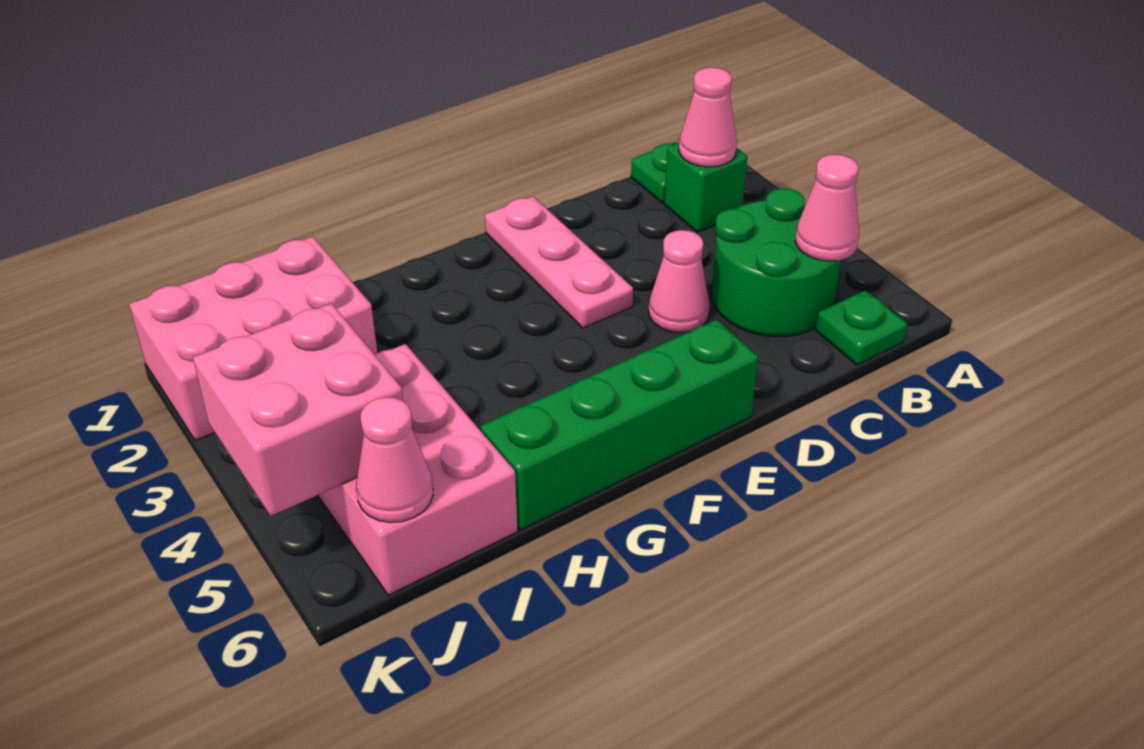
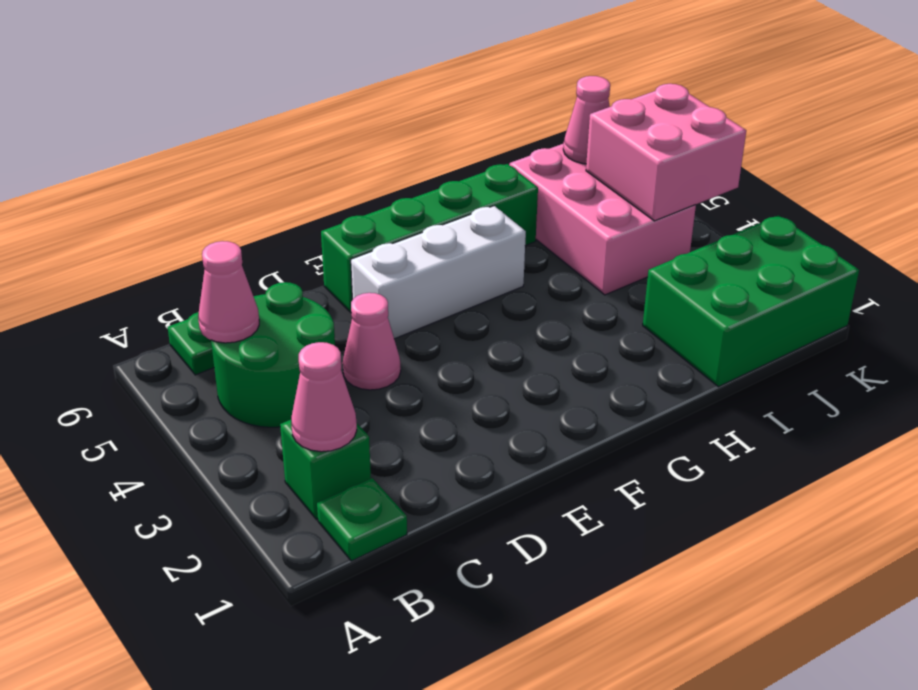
pink 1x3 plate [485,196,633,328] -> none
none -> white 1x3 brick [351,206,526,339]
pink 2x3 brick [129,237,377,441] -> green 2x3 brick [643,215,859,387]

